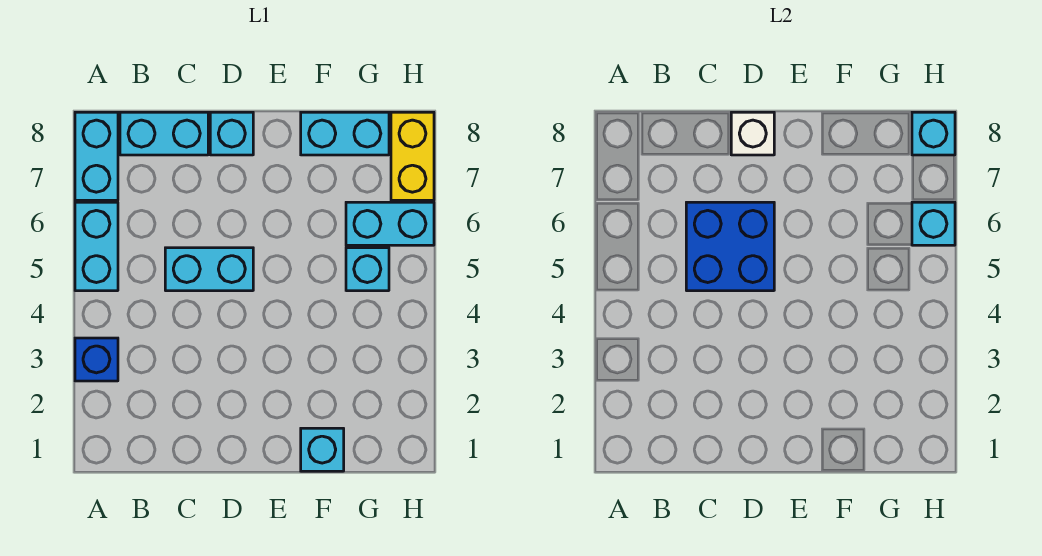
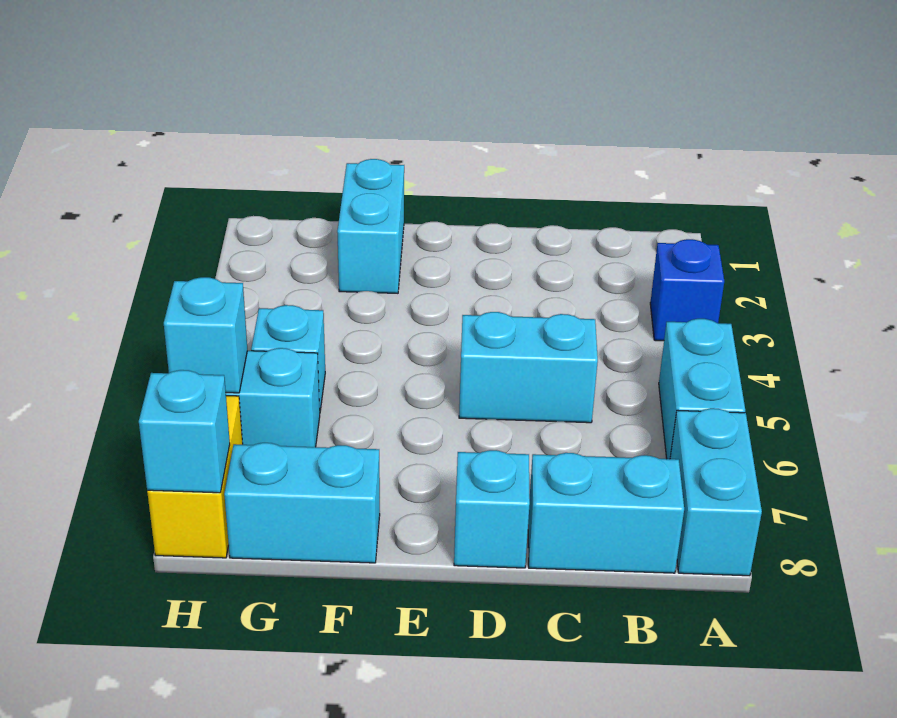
blue 2x2 brick [686,202,774,291] -> none
white 1x1 brick [731,112,774,155] -> none
cyan 1x1 brick [301,428,344,471] -> cyan 1x2 brick [337,159,404,293]

